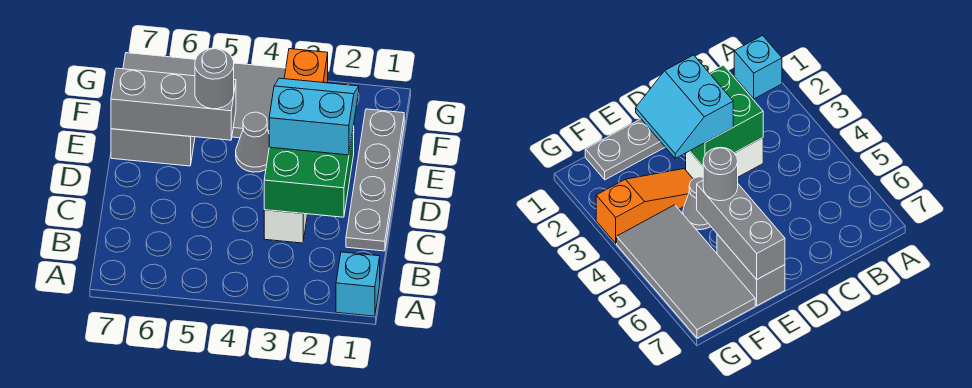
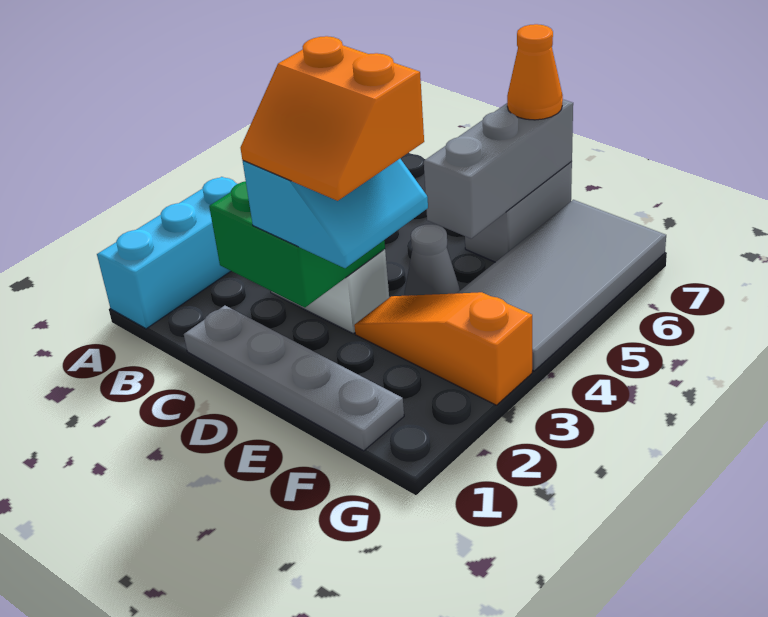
cyan 1x1 brick [336,252,380,316] -> cyan 1x3 brick [97,177,237,329]
none -> orange 2x2 slope [241,36,424,201]
grey 1x1 round brick [195,48,234,109] -> none
none -> orange 1x1 cone [507,24,563,120]

